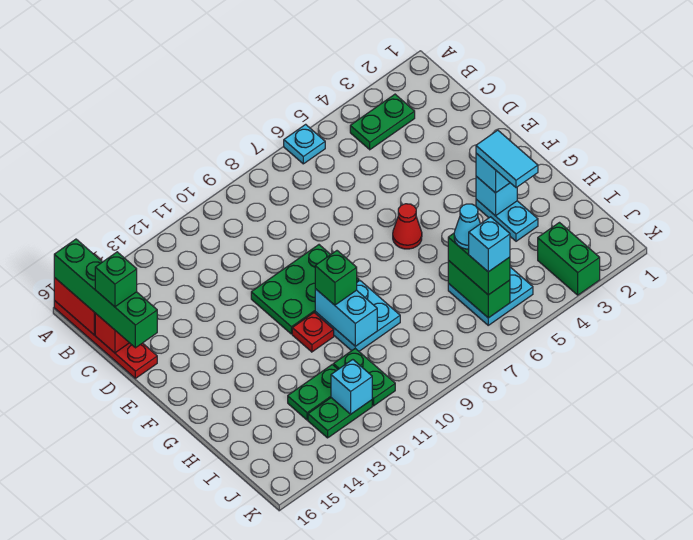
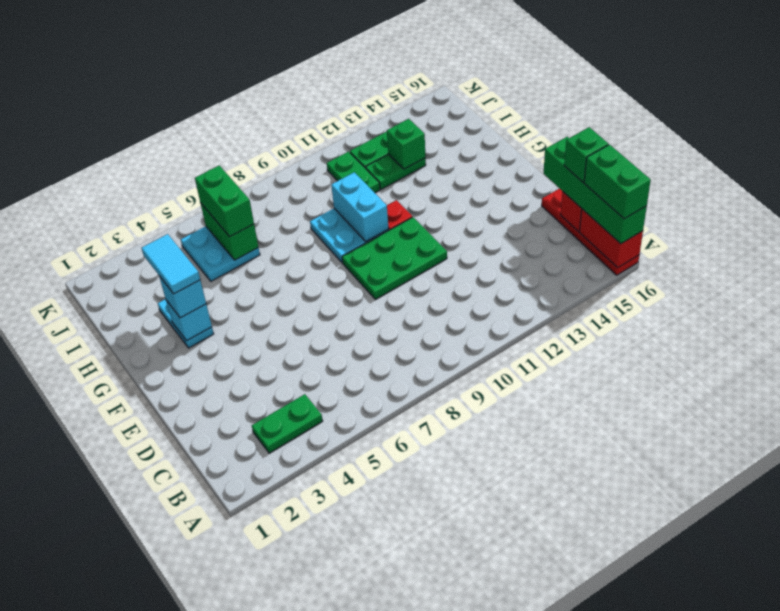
cyan 1x1 plate [284,124,325,164] -> none
red 1x1 cone [393,204,422,249] -> none
green 1x1 brick [315,251,357,305] -> green 1x1 brick moved to [387,119,425,169]
cyan 1x1 cone [454,204,480,249] -> none
green 1x2 brick [538,223,600,295] -> green 1x2 brick moved to [584,145,651,219]
cyan 1x1 brick [469,217,510,272] -> none
cyan 1x1 brick [331,360,372,414] -> none

